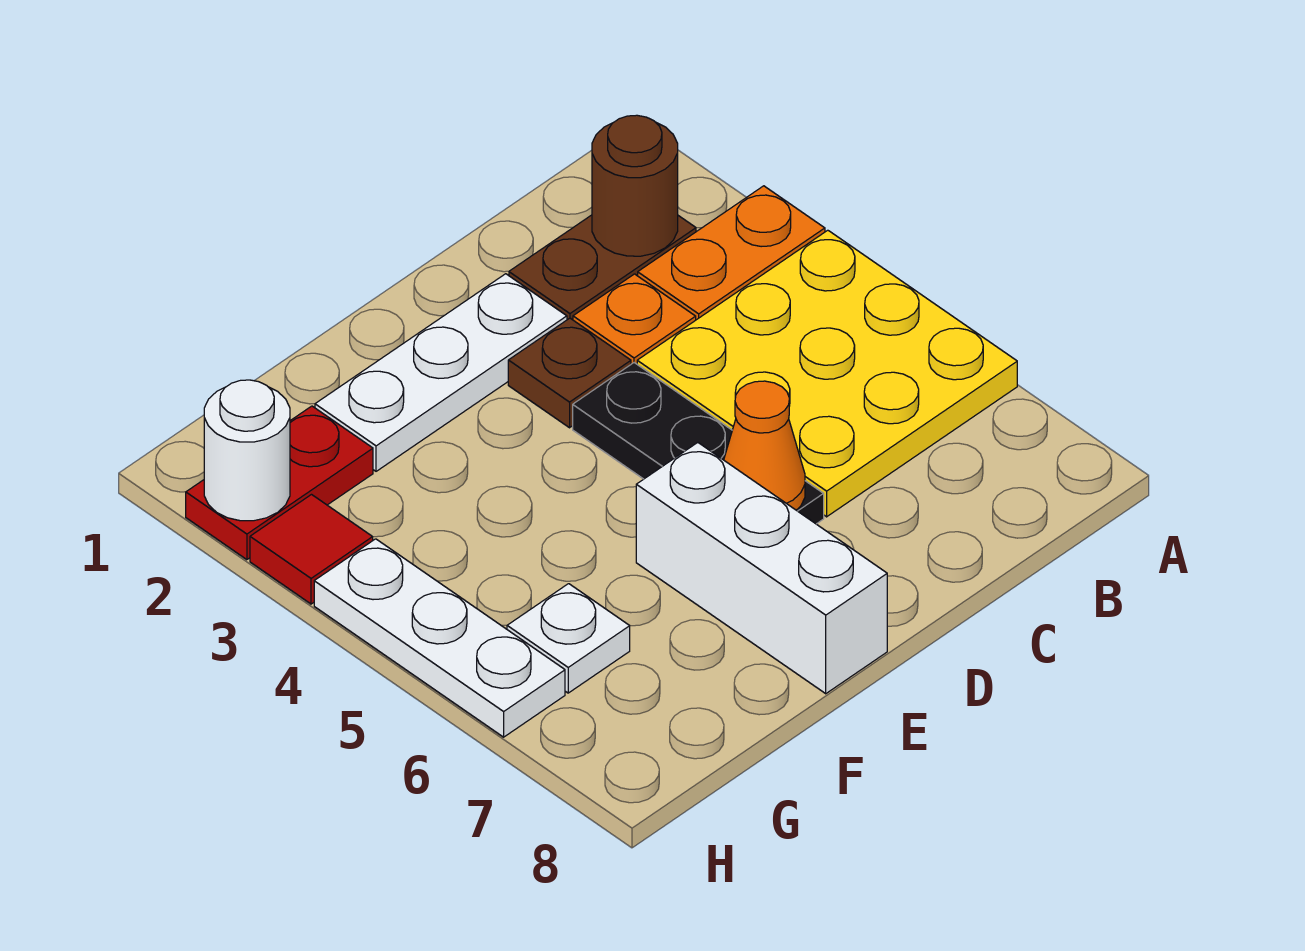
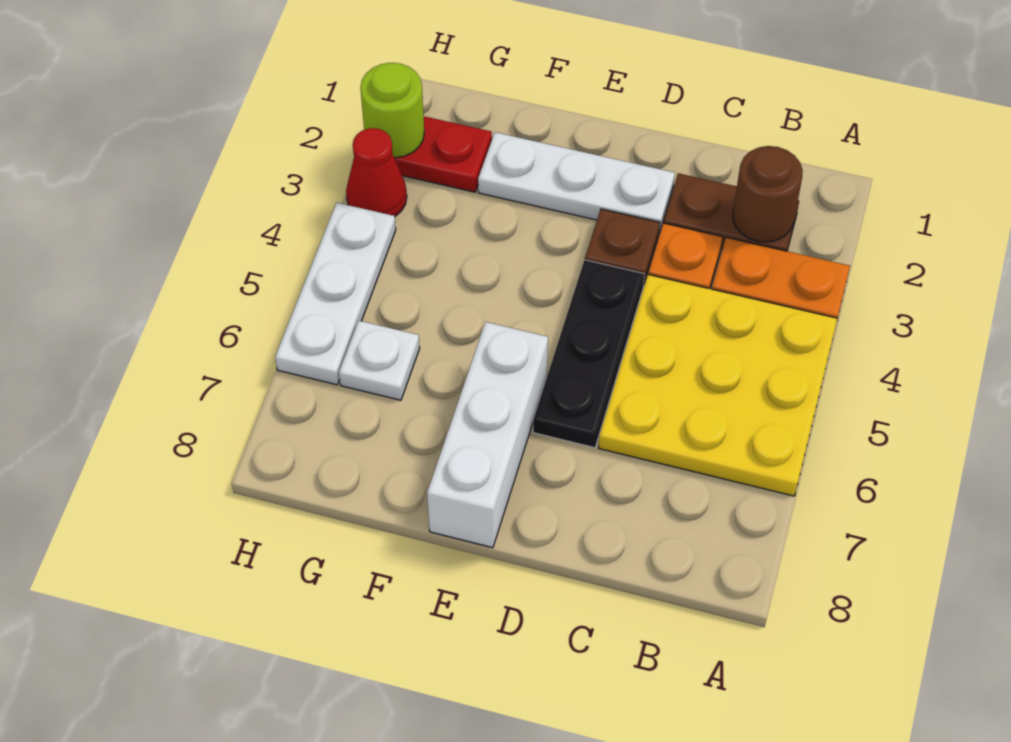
orange 1x1 cone [724,381,805,510] -> none
white 1x1 round brick [204,380,290,521] -> lime 1x1 round brick [360,63,424,158]
red 1x1 tile [250,495,373,604] -> red 1x1 cone [346,128,407,216]

